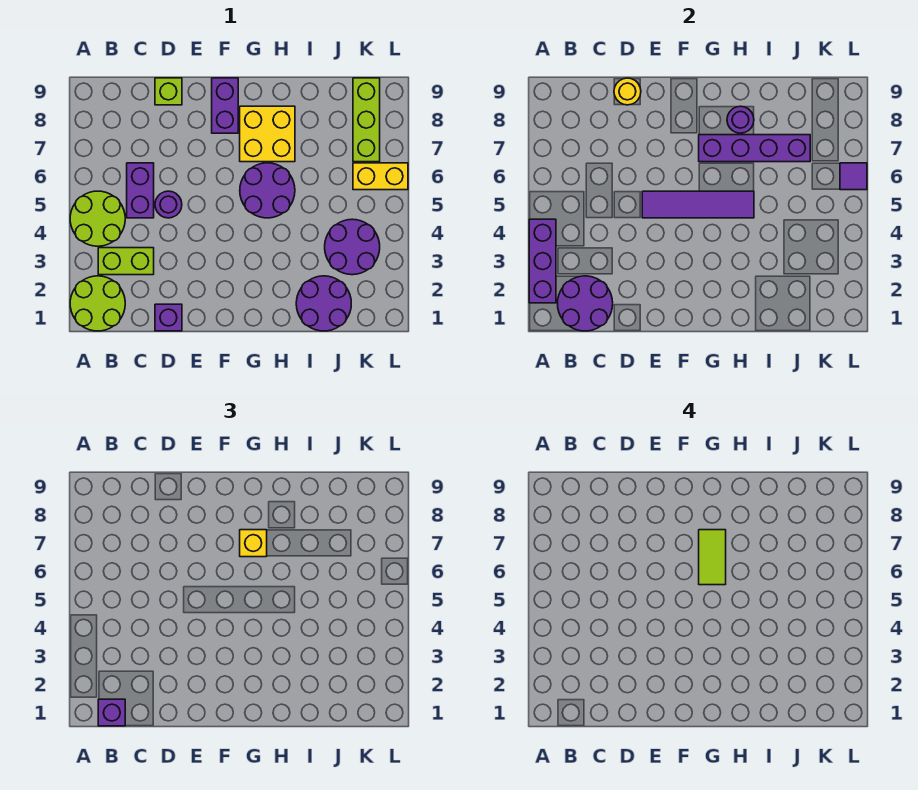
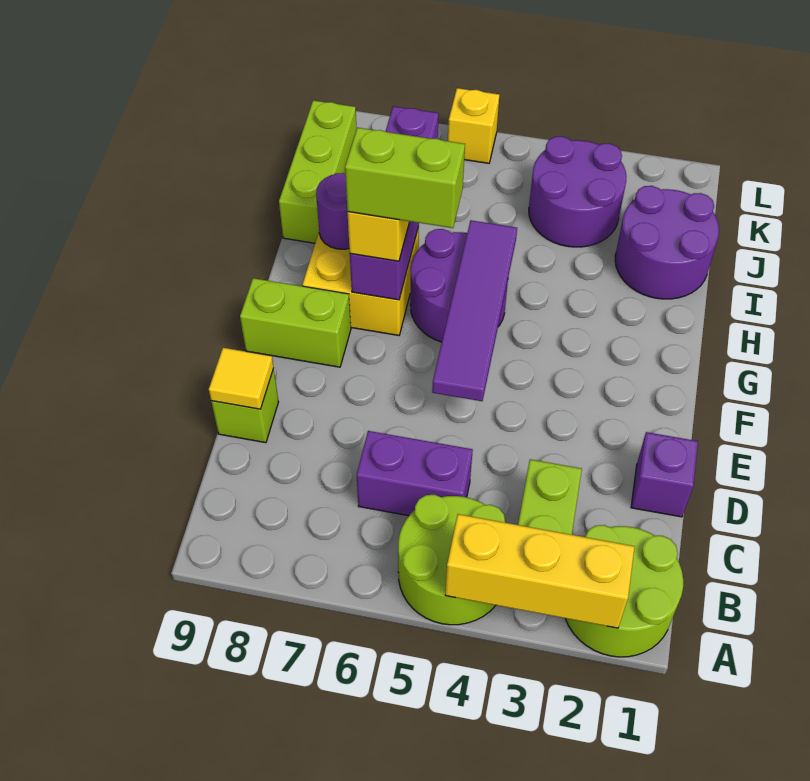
purple 1x3 brick [529,219,556,303] -> yellow 1x3 brick [445,514,635,628]
purple 2x2 round brick [557,276,613,331] -> none
purple 1x1 brick [98,699,125,726] -> none
purple 1x1 round brick [155,191,182,218] -> none
yellow 1x1 round brick [614,78,641,105] -> yellow 1x1 tile [209,348,274,409]
purple 1x2 brick [212,78,238,133] -> lime 1x2 brick [240,278,351,367]
lime 1x2 tile [699,530,726,585] -> lime 1x2 brick [345,128,465,228]
yellow 1x2 brick [353,163,408,190] -> yellow 1x1 brick [448,88,499,163]
lime 1x3 brick [353,78,380,162] -> lime 1x3 brick turned to [279,100,356,243]
purple 1x1 tile [840,163,867,190] -> none

